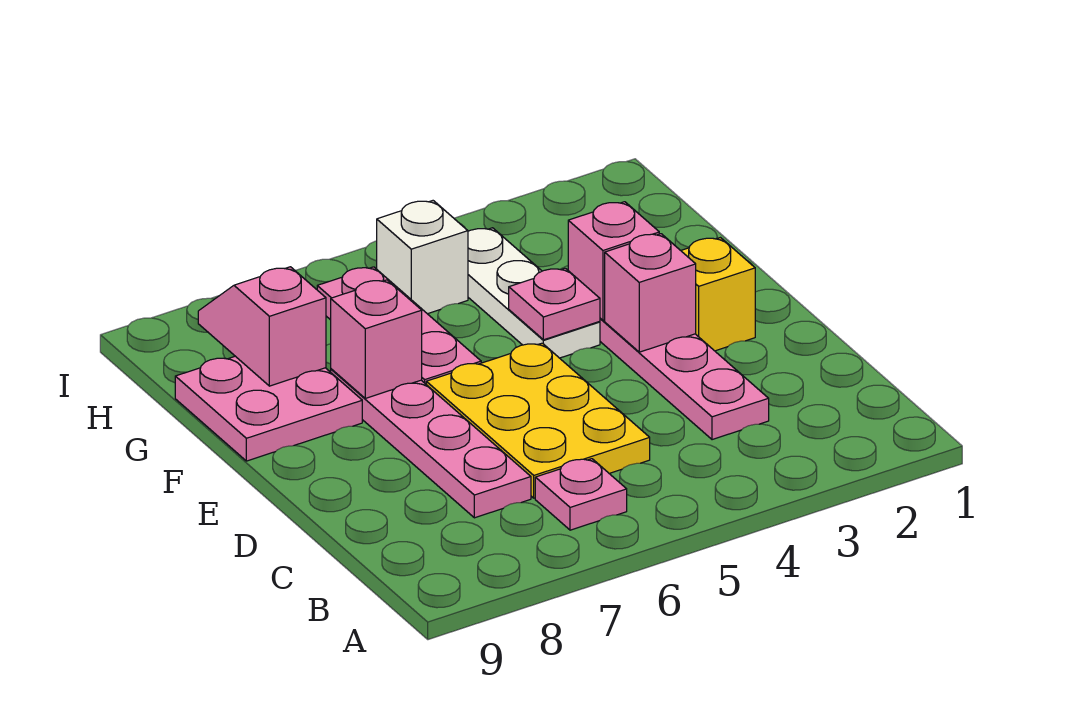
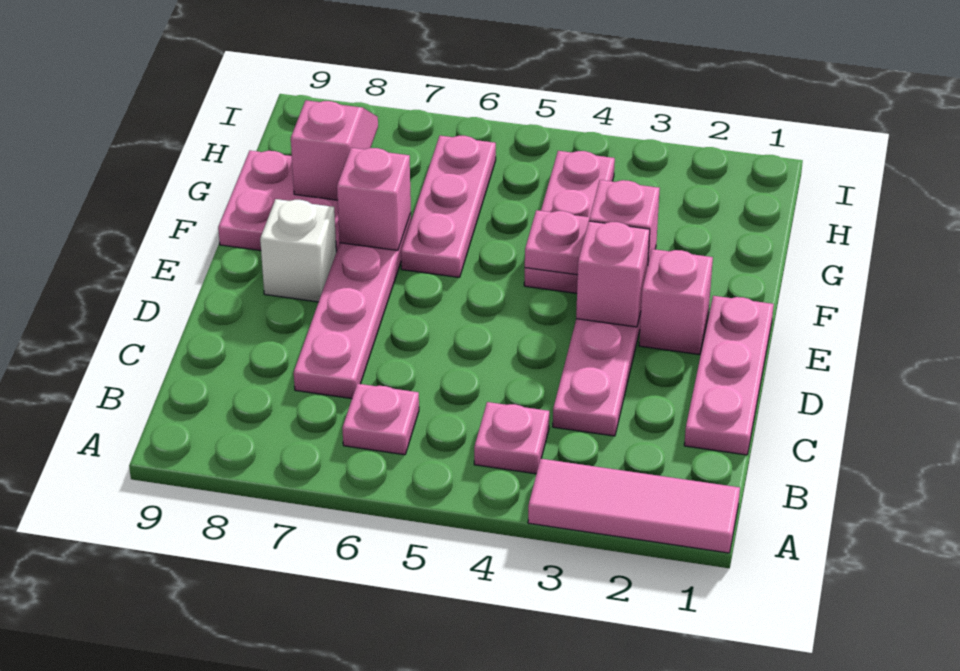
none -> pink 1x3 tile [528,459,740,553]
none -> pink 1x1 plate [474,402,549,474]
none -> pink 1x3 plate [684,296,774,455]
yellow 2x3 plate [426,343,650,498] -> none
yellow 1x1 brick [681,238,755,351] -> pink 1x1 brick [639,249,713,355]
white 1x3 plate [468,228,600,358] -> pink 1x3 plate [524,151,615,293]
white 1x1 brick [377,201,468,314] -> white 1x1 brick moved to [260,199,336,302]

